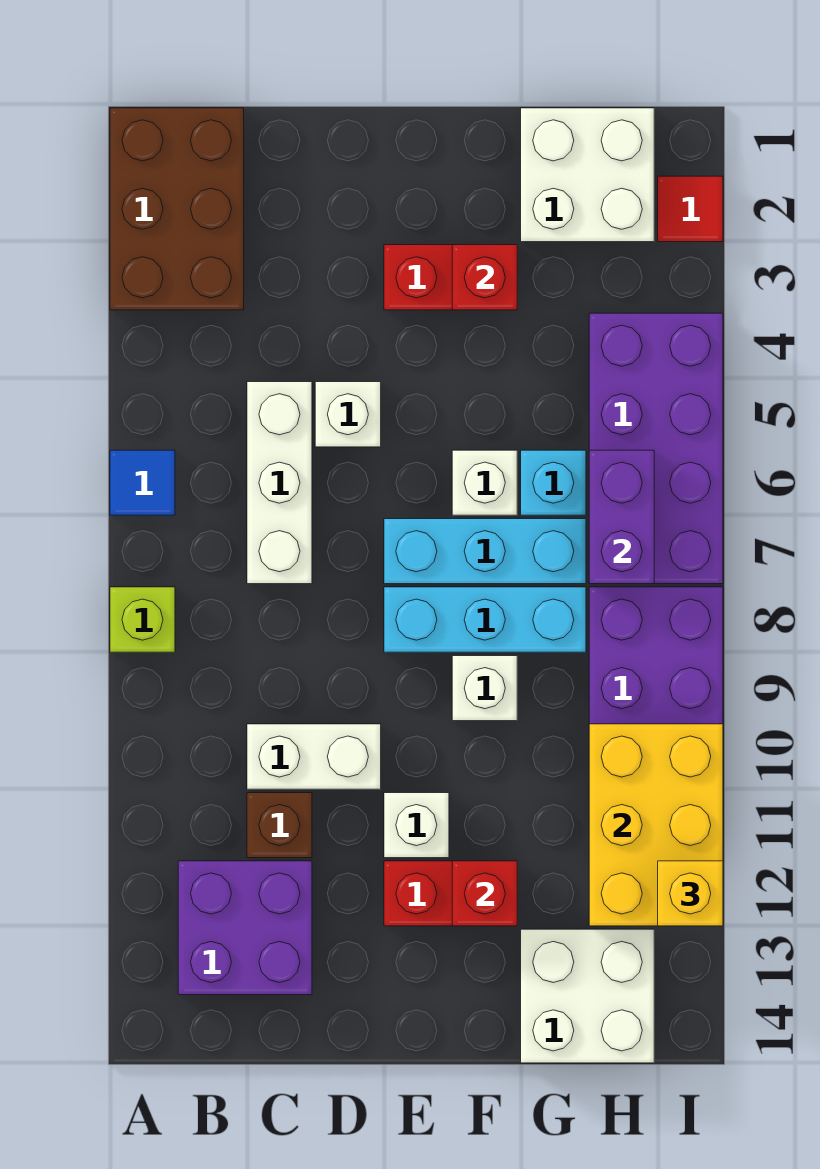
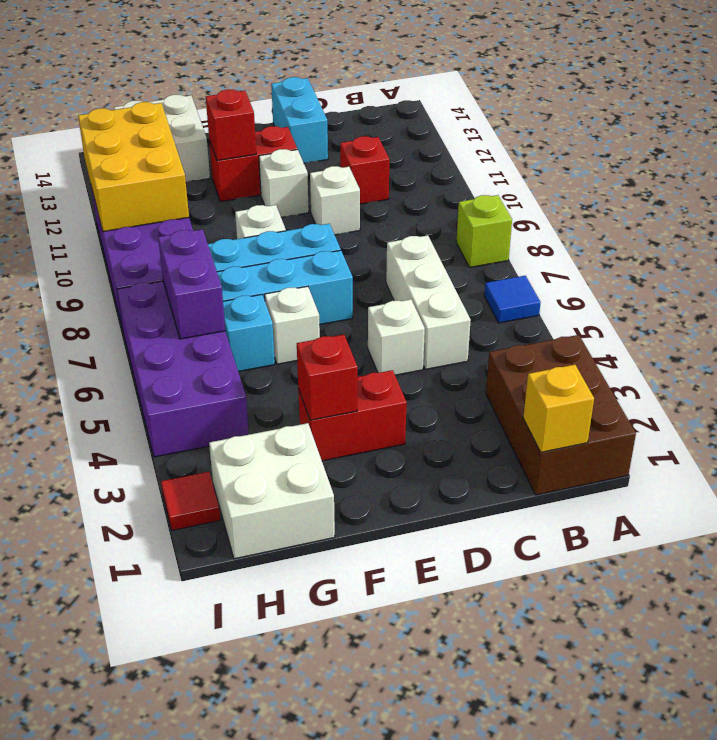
purple 2x2 brick [178,861,312,995] -> none
white 1x2 brick [247,724,381,789] -> white 1x1 brick [310,166,360,235]
brown 1x1 brick [247,793,312,858] -> red 1x1 brick [340,136,389,204]
none -> cyan 1x2 brick [271,77,328,163]
yellow 1x1 brick [658,861,723,926] -> yellow 1x1 brick moved to [523,365,594,452]

